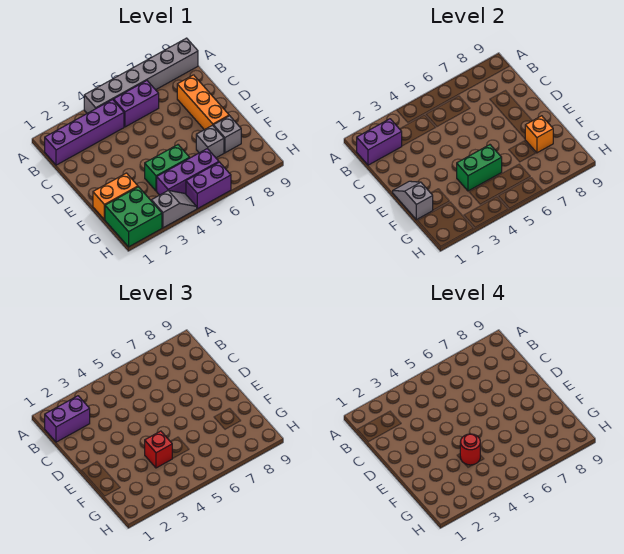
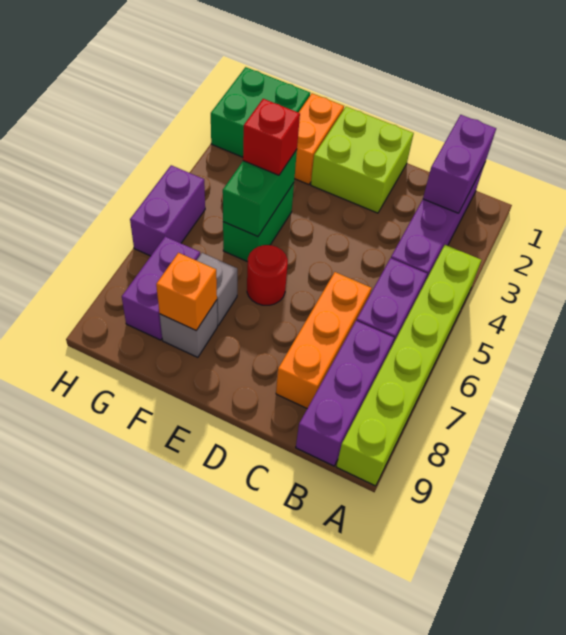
grey 1x6 brick [84,38,198,113] -> lime 1x6 brick [336,245,481,486]
purple 1x2 brick [45,396,90,442] -> purple 1x2 brick moved to [122,237,200,340]
orange 1x3 brick [177,75,229,130] -> orange 1x3 brick turned to [276,272,371,409]
none -> lime 2x2 brick [311,107,414,213]
grey 1x2 slope [393,181,433,220] -> none
red 1x1 round brick [460,434,480,465] -> red 1x1 round brick moved to [247,245,288,305]
purple 1x3 brick [157,148,219,195] -> purple 1x3 brick moved to [296,321,394,466]
grey 1x2 slope [151,191,197,228] -> none

